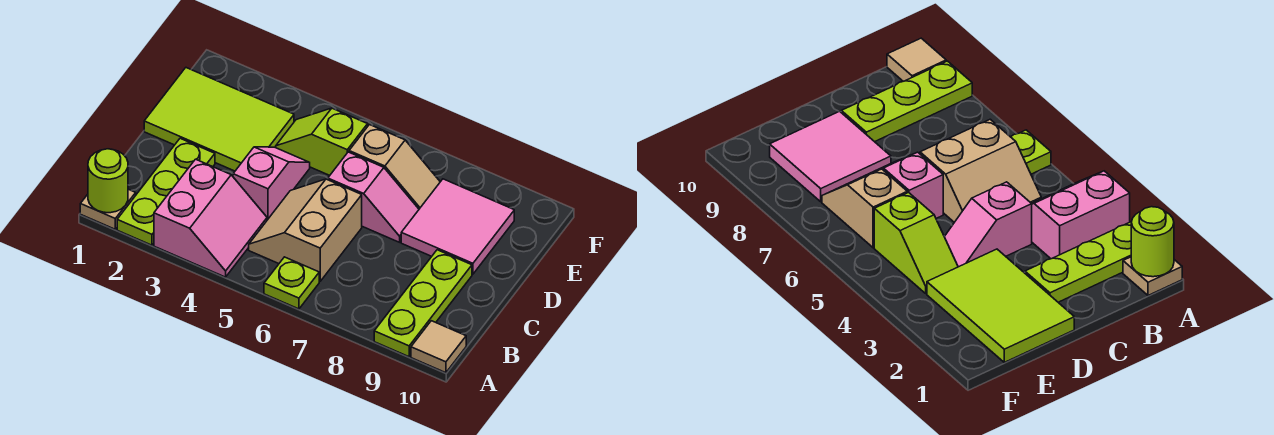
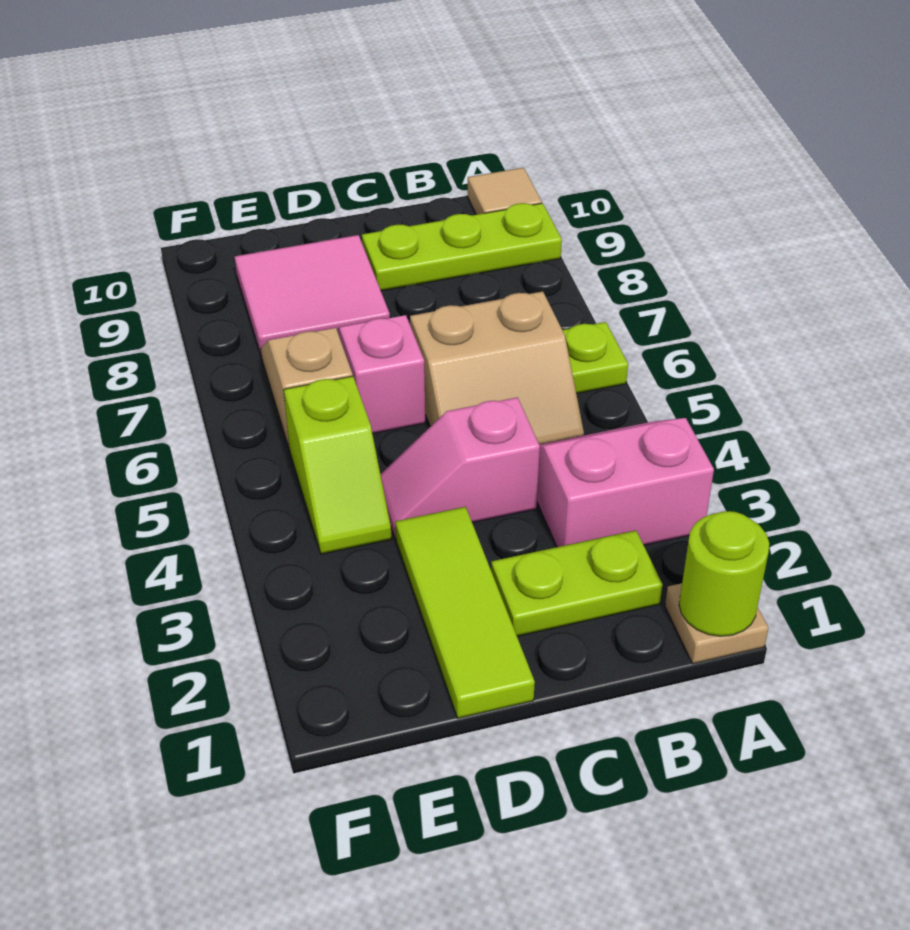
lime 1x3 plate [117,138,215,245] -> lime 1x2 plate [491,530,663,636]
lime 2x3 tile [144,68,294,171] -> lime 1x3 tile [395,507,535,718]

